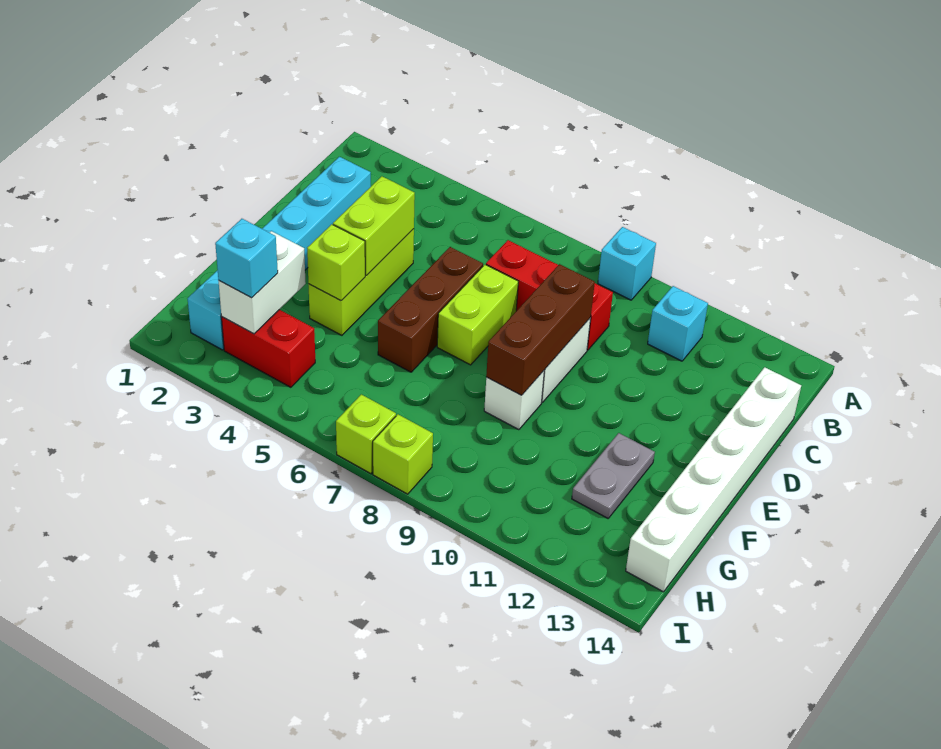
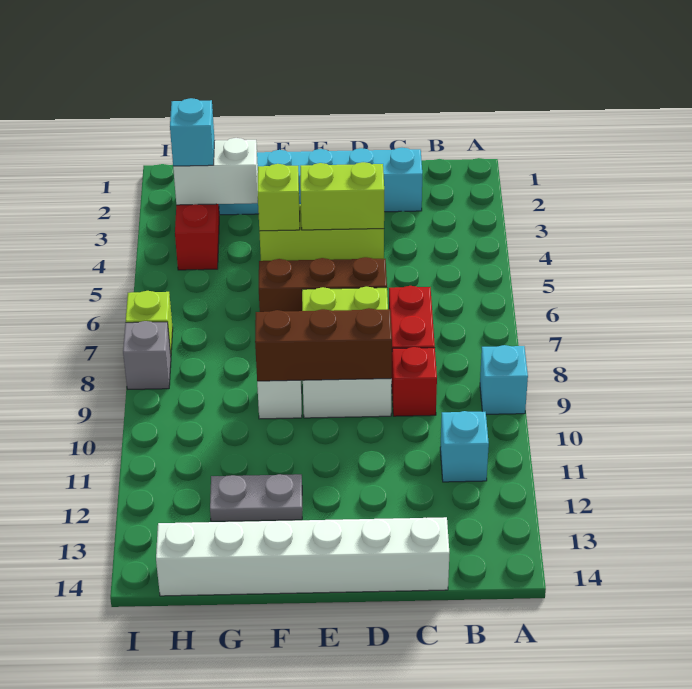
lime 1x1 brick [373,414,433,494] -> grey 1x1 brick [123,321,171,389]

